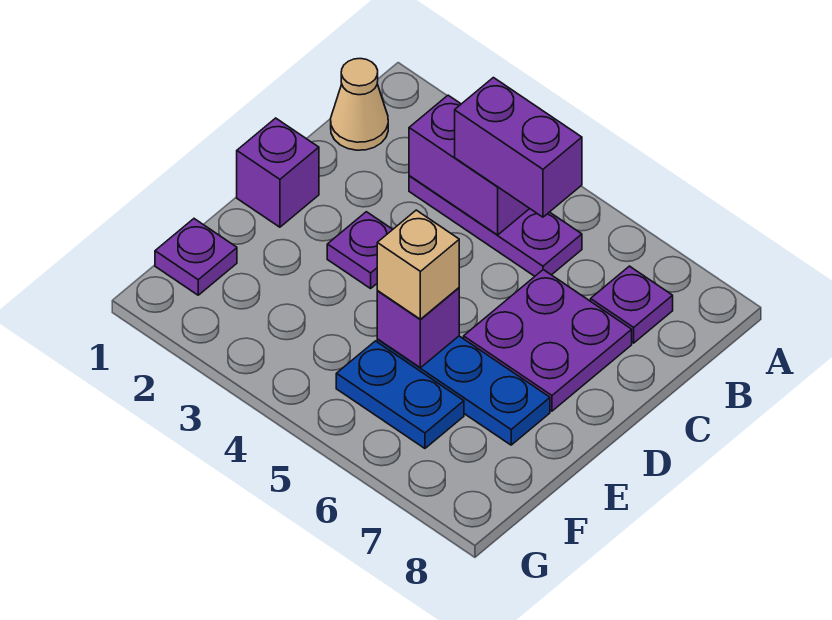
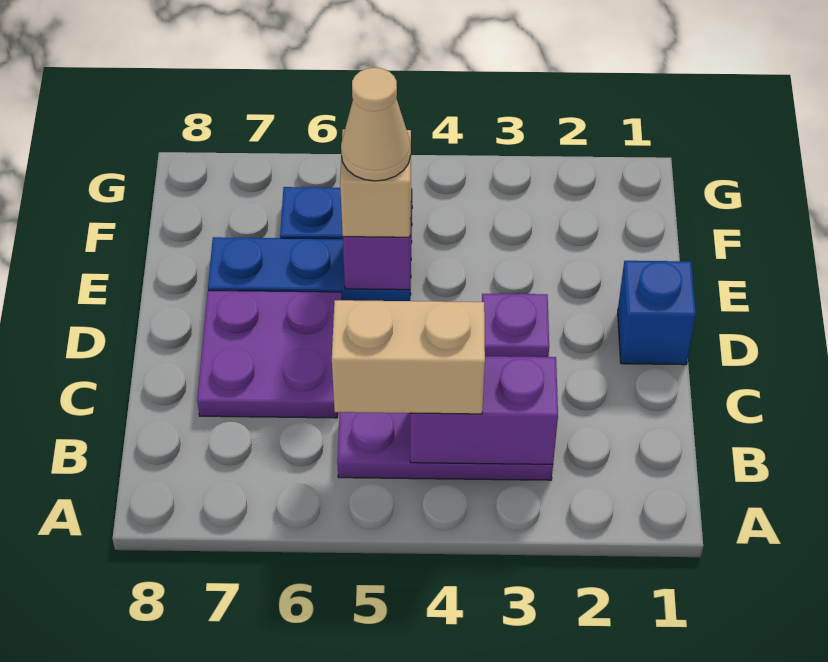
tan 1x1 cone [331,59,388,150] -> tan 1x1 cone moved to [341,68,411,181]
purple 1x2 brick [455,78,582,217] -> tan 1x2 brick [332,300,485,414]
purple 1x1 plate [591,266,673,343] -> none
purple 1x1 brick [237,118,319,227] -> blue 1x1 brick [618,261,696,365]
purple 1x1 plate [155,219,237,295] -> none

